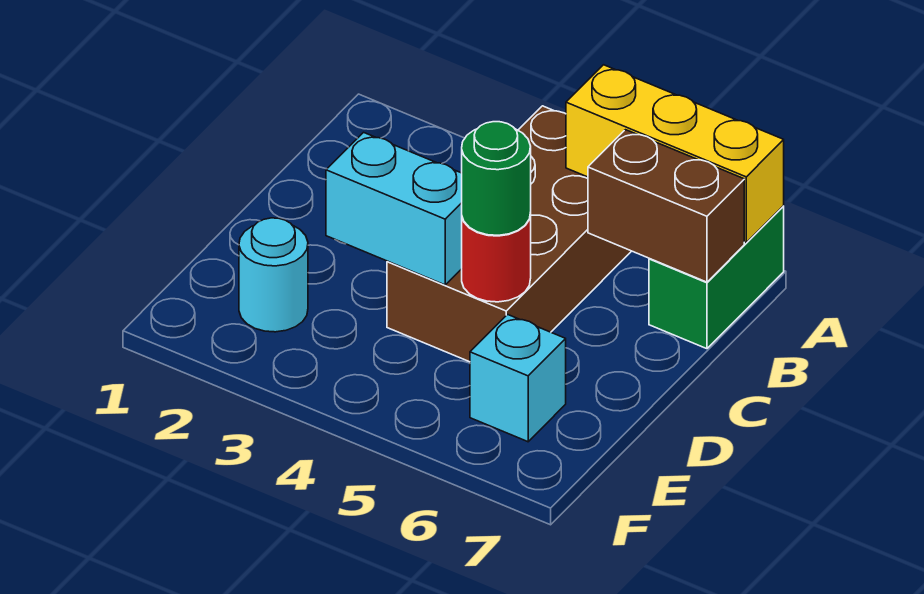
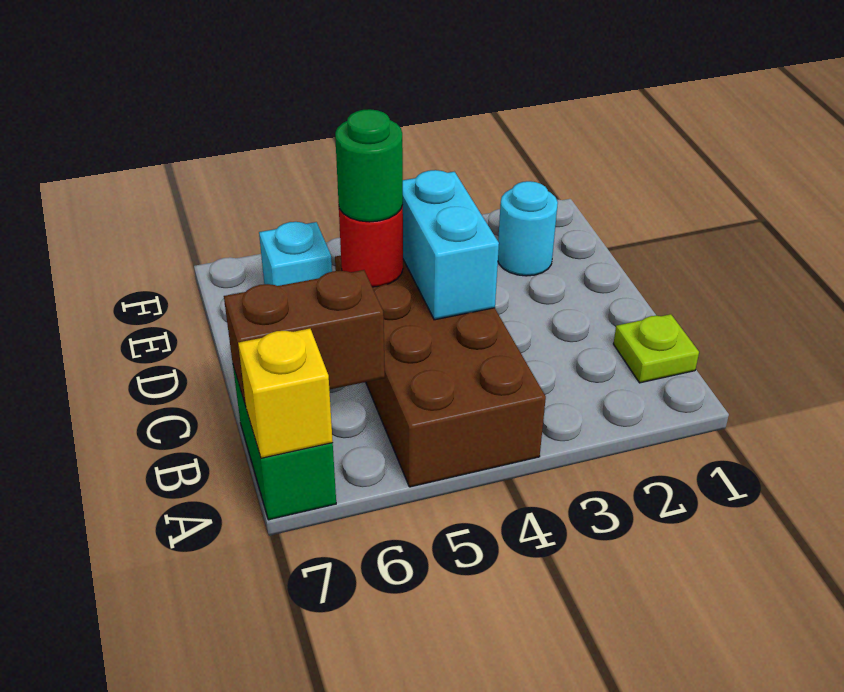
yellow 1x3 brick [566,65,784,243] -> yellow 1x1 brick [238,329,333,458]
none -> lime 1x1 plate [613,314,699,383]
cyan 1x2 brick [326,132,462,285] -> cyan 1x2 brick turned to [402,170,499,320]

